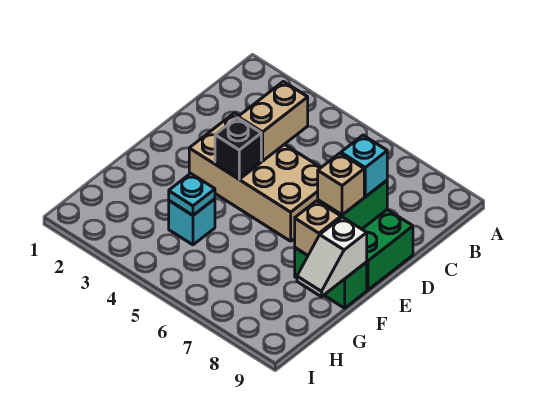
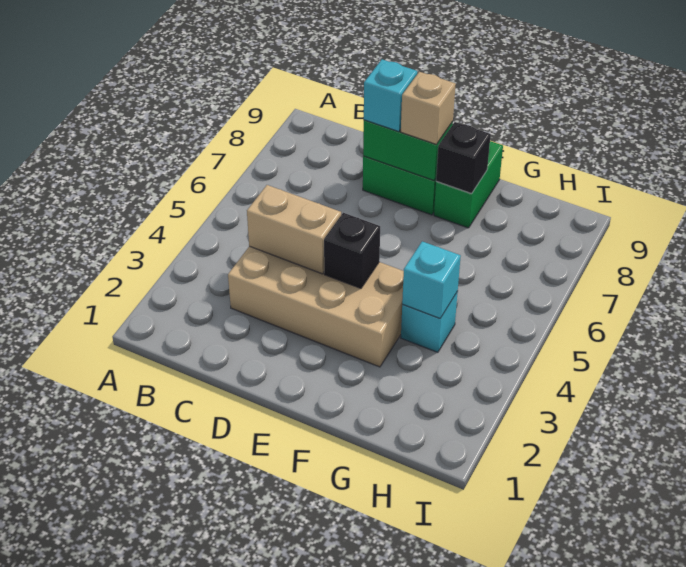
tan 2x4 brick [189,113,321,241] -> tan 2x4 brick turned to [228,246,404,367]
tan 1x1 brick [295,201,341,255] -> black 1x1 brick [436,122,491,194]
white 1x2 slope [297,217,367,297] -> none
cyan 1x1 plate [169,173,215,215] -> cyan 1x1 brick [402,241,461,318]

